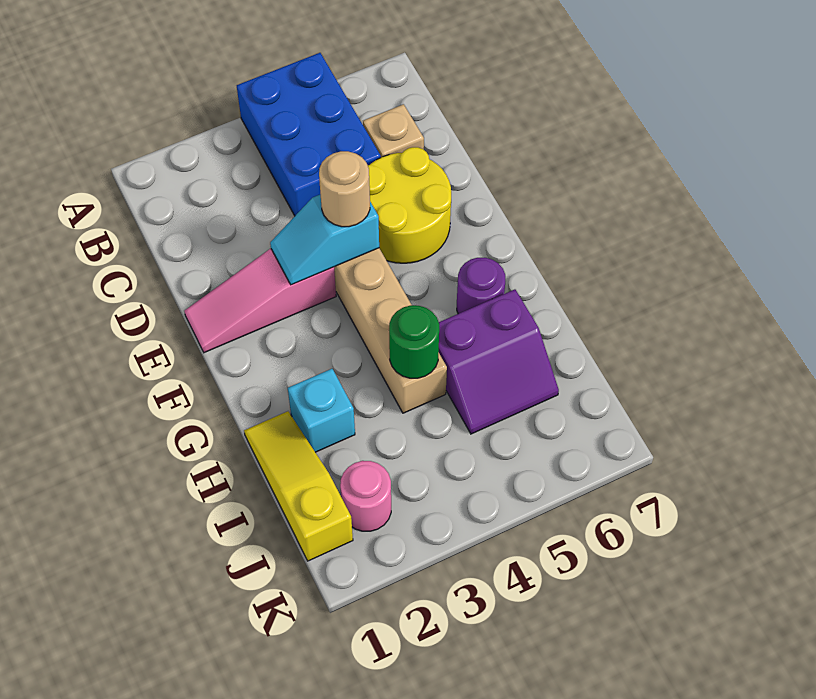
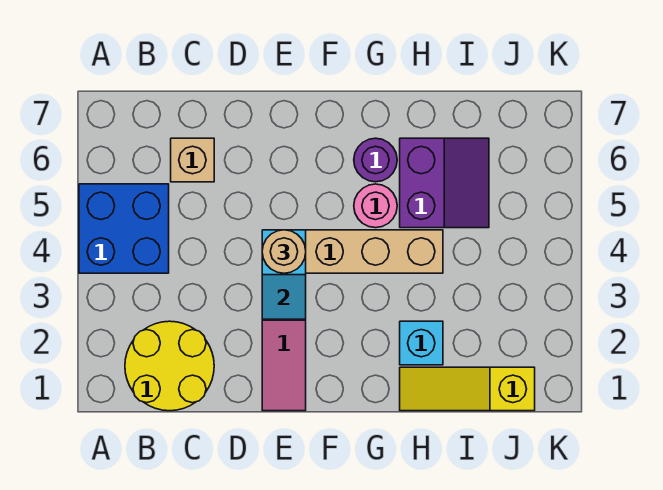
blue 2x3 brick [237,53,381,216] -> blue 2x2 brick [79,184,169,273]
yellow 2x2 round brick [368,147,451,263] -> yellow 2x2 round brick moved to [125,321,214,411]
green 1x1 round brick [389,305,439,378] -> none
pink 1x1 round brick [340,461,391,531] -> pink 1x1 round brick moved to [354,184,397,228]

